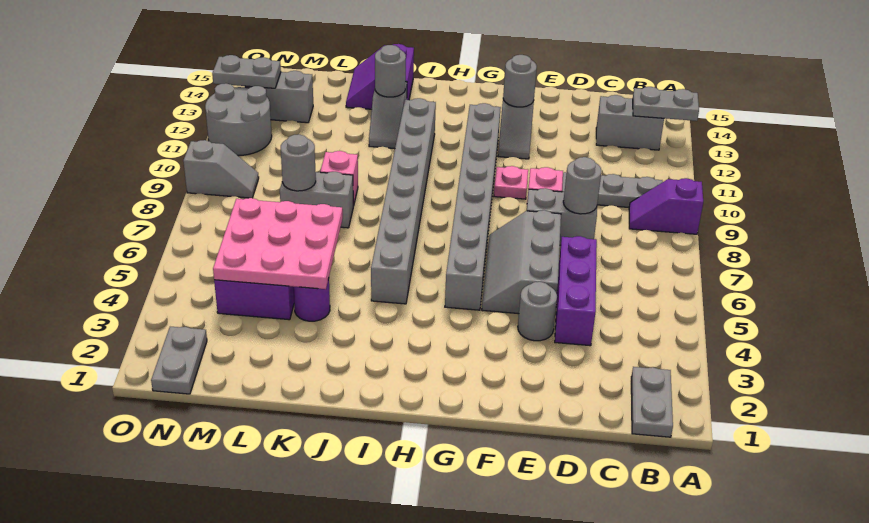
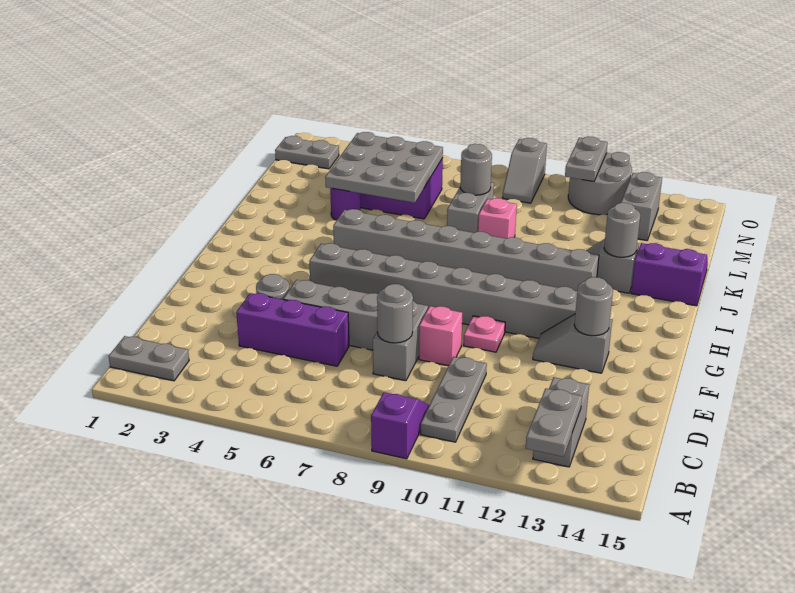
pink 3x3 plate [213,198,343,289] -> grey 3x3 plate [325,132,443,203]
grey 1x2 plate [212,55,281,88] -> grey 1x2 plate moved to [565,136,608,182]

